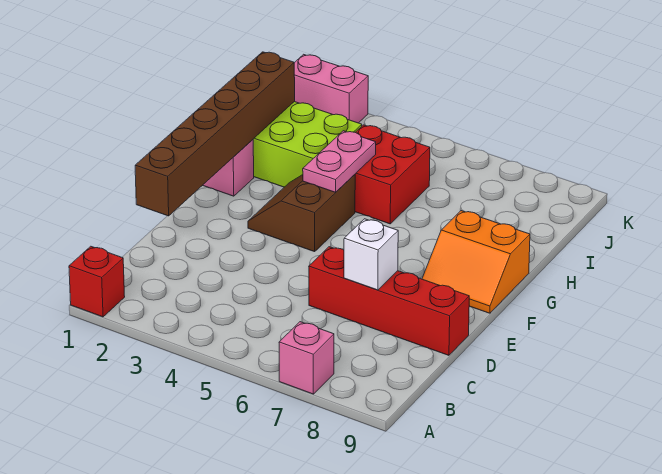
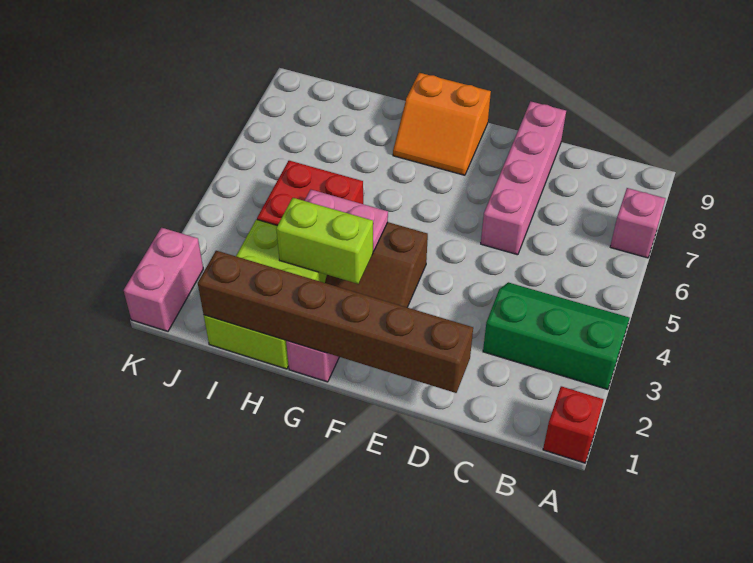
none -> green 2x3 slope [483,282,630,389]
red 1x4 brick [309,247,469,355] -> pink 1x4 brick [481,101,566,255]
white 1x1 brick [344,219,398,290] -> none
orange 2x2 slope [422,211,530,313] -> orange 2x2 slope turned to [393,73,491,175]
none -> lime 1x2 brick [276,198,373,284]

